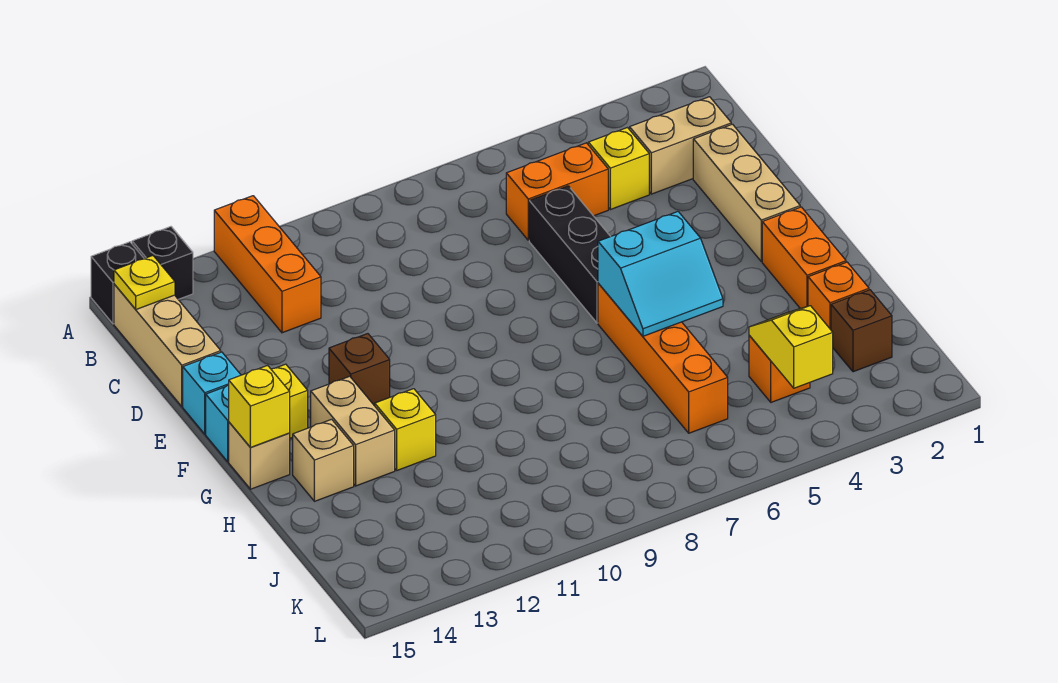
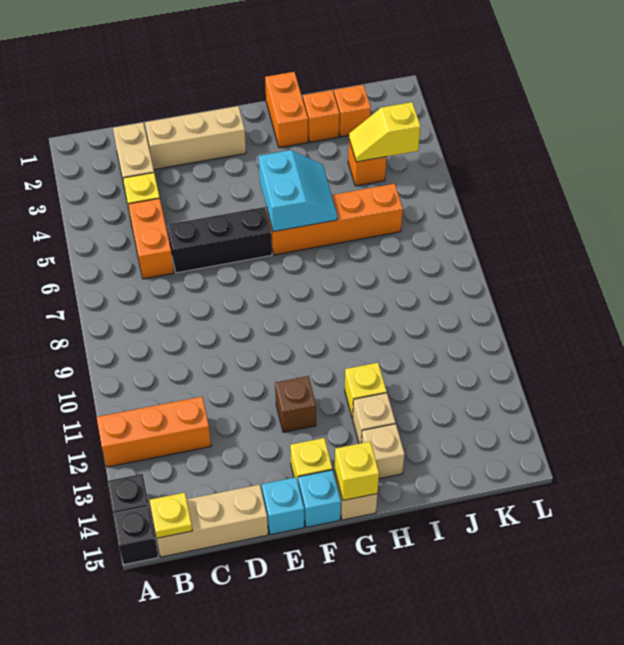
orange 1x2 brick [762,207,846,309] -> orange 1x2 brick turned to [265,72,308,148]
tan 1x2 brick [311,376,395,486] -> tan 1x1 brick [352,393,395,444]
brown 1x1 brick [831,290,892,372] -> orange 1x1 brick [334,85,371,137]

